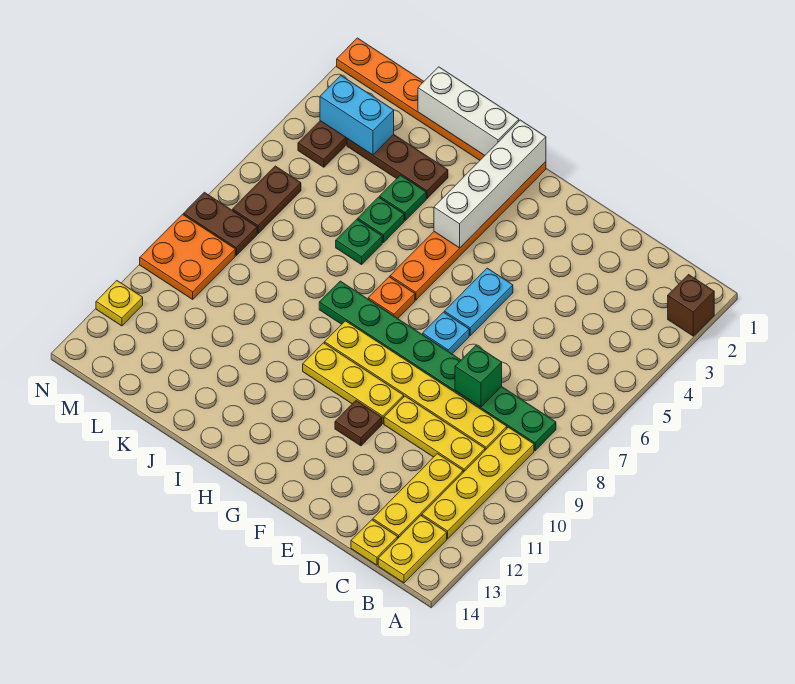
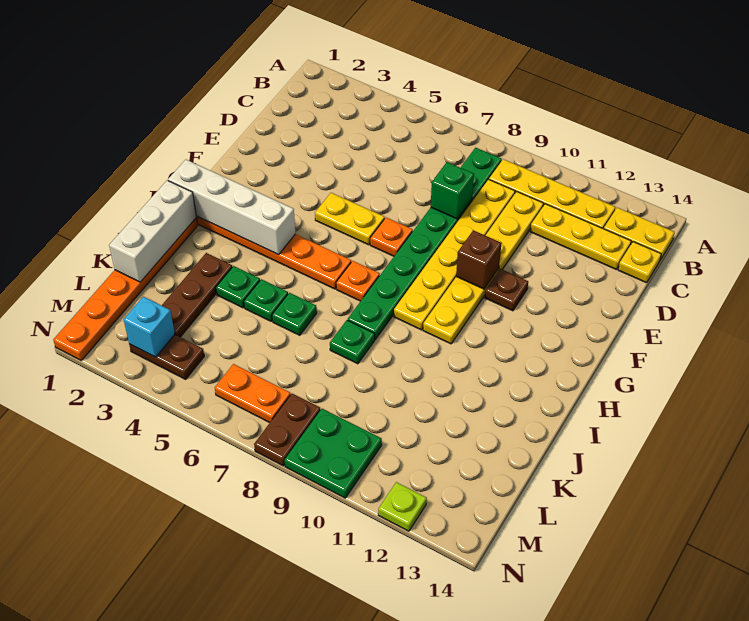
brown 1x1 brick [668,275,714,336] -> brown 1x1 brick moved to [456,230,502,289]
cyan 1x2 plate [444,268,513,335] -> yellow 1x2 plate [315,193,385,245]
cyan 1x1 plate [423,312,469,354] -> orange 1x1 plate [370,217,413,256]
none -> green 1x1 plate [330,320,375,364]
cyan 1x2 brick [320,76,394,155] -> cyan 1x1 brick [124,297,175,357]
brown 1x2 plate [233,166,301,233] -> orange 1x2 plate [215,364,291,423]
orange 2x2 plate [140,214,235,299] -> green 2x2 plate [285,409,382,498]
yellow 1x1 plate [96,281,143,326] -> lime 1x1 plate [378,482,427,531]

